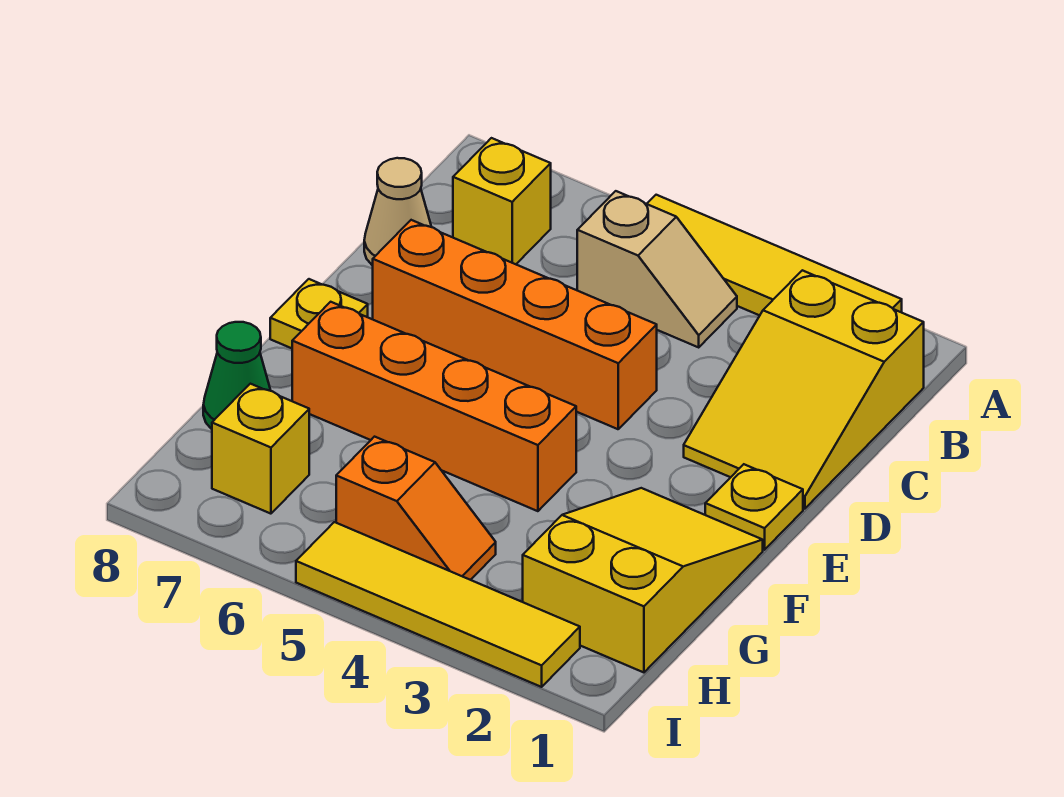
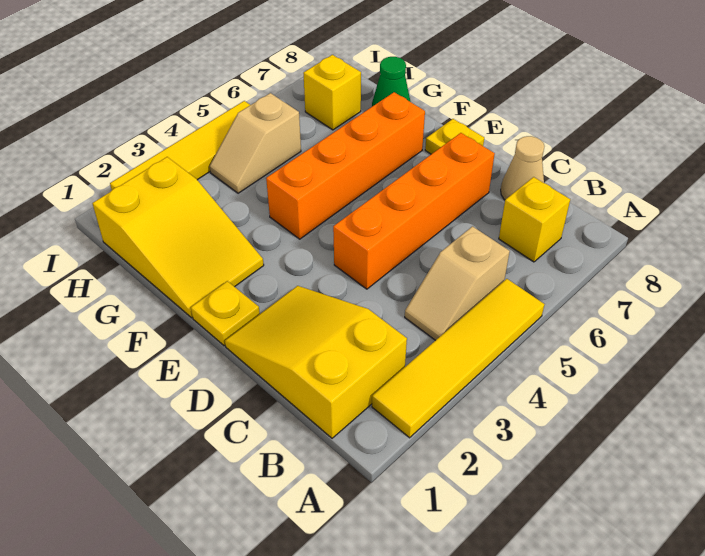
orange 1x2 slope [336,437,496,580] -> tan 1x2 slope [210,93,301,193]

